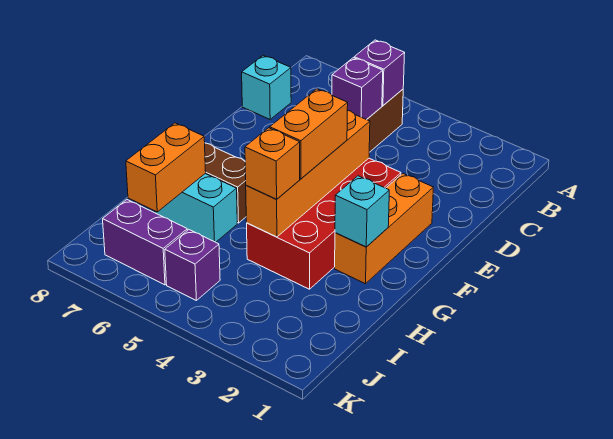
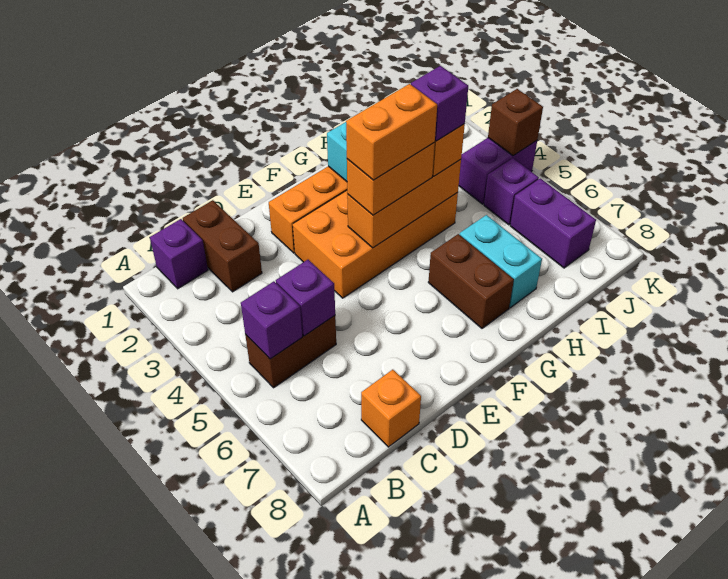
none -> purple 1x1 brick [150,219,208,289]
none -> brown 1x2 brick [183,200,262,292]
cyan 1x1 brick [242,56,291,119] -> orange 1x1 brick [361,370,421,447]
red 2x4 brick [247,158,401,289] -> orange 2x4 brick [293,190,458,298]
orange 1x4 brick [246,110,370,237] -> orange 1x3 brick [347,160,461,248]
none -> purple 1x1 brick [411,66,468,141]
orange 1x2 brick [126,123,206,212] -> orange 1x2 brick moved to [346,84,437,180]
none -> purple 1x2 brick [459,138,537,204]
none -> brown 1x1 brick [488,89,543,156]

